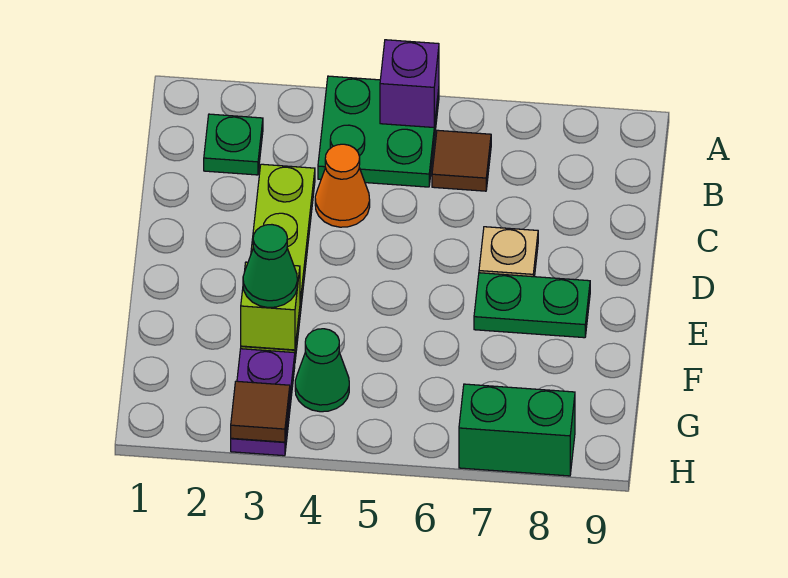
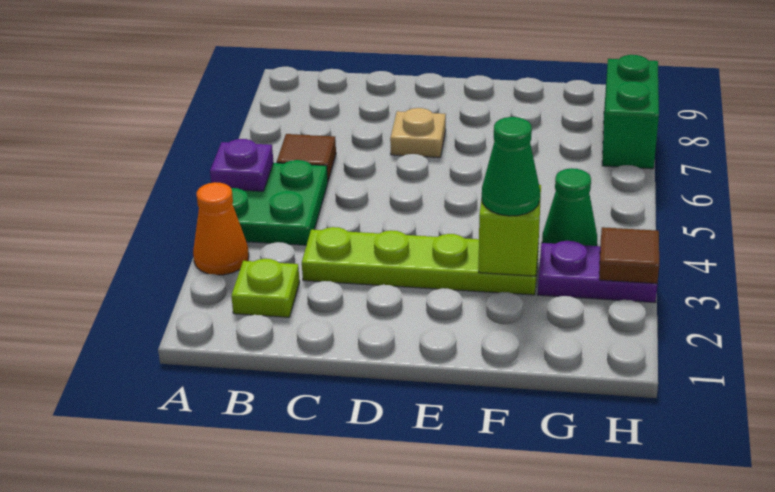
purple 1x1 brick [380,40,439,127] -> purple 1x1 plate [210,139,273,191]
green 1x1 plate [204,114,263,175] -> lime 1x1 plate [231,259,300,317]
orange 1x1 cone [315,144,370,227] -> orange 1x1 cone moved to [193,182,249,275]
green 1x2 plate [474,273,590,338] -> none

